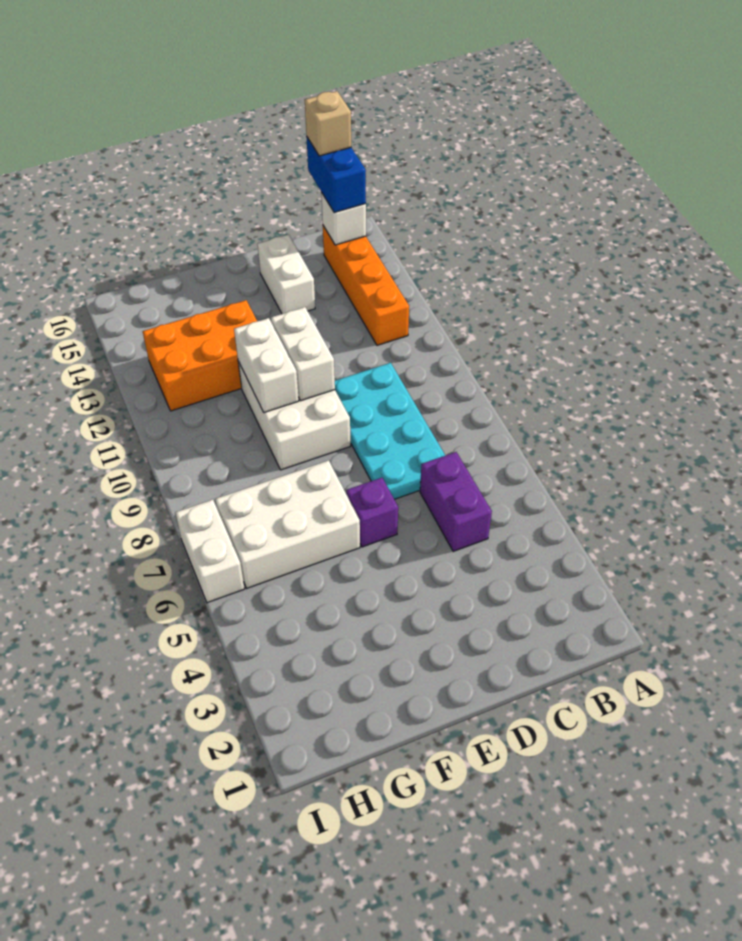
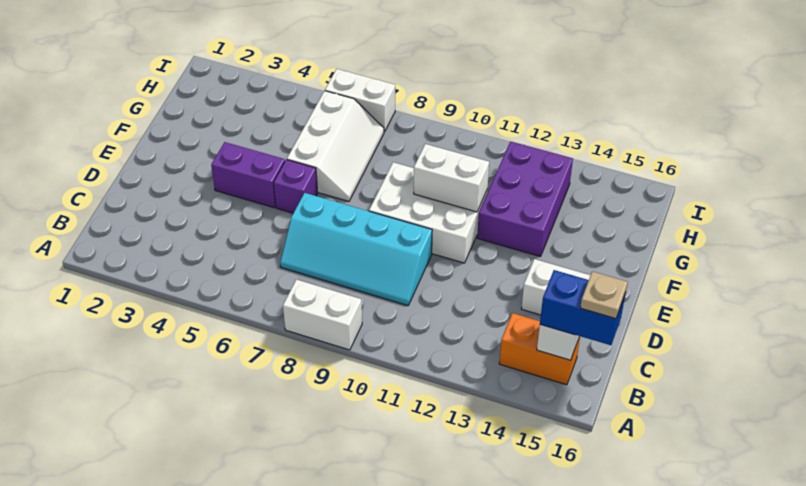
orange 1x4 brick [323,226,409,345] -> orange 1x2 brick [499,313,580,385]
tan 1x1 brick [305,91,351,156] -> tan 1x1 plate [580,271,628,319]
purple 1x2 brick [420,452,492,551] -> purple 1x2 brick moved to [211,142,285,208]
cyan 2x4 plate [335,363,445,499] -> cyan 2x4 slope [280,193,432,306]
white 1x2 brick [271,307,335,401] -> white 1x2 brick moved to [283,279,362,350]
white 2x3 brick [215,460,360,588] -> white 2x3 slope [287,91,384,201]
orange 2x3 brick [143,300,257,411] -> purple 2x3 brick [477,141,573,257]

